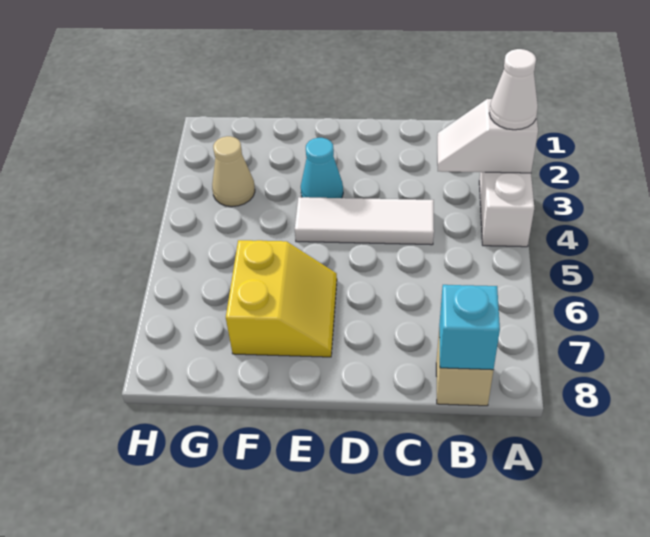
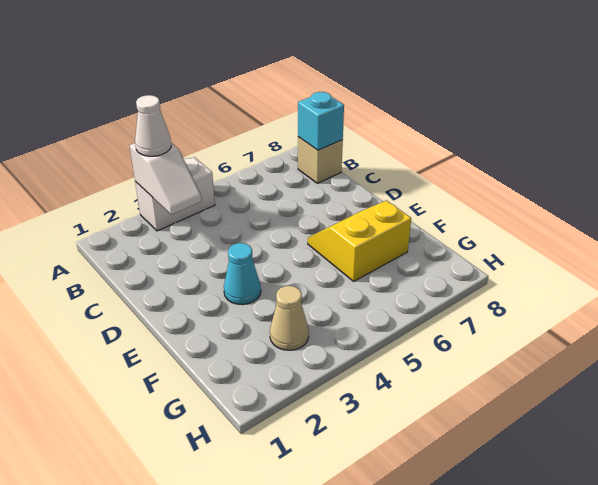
white 1x3 tile [295,197,434,245] -> none

